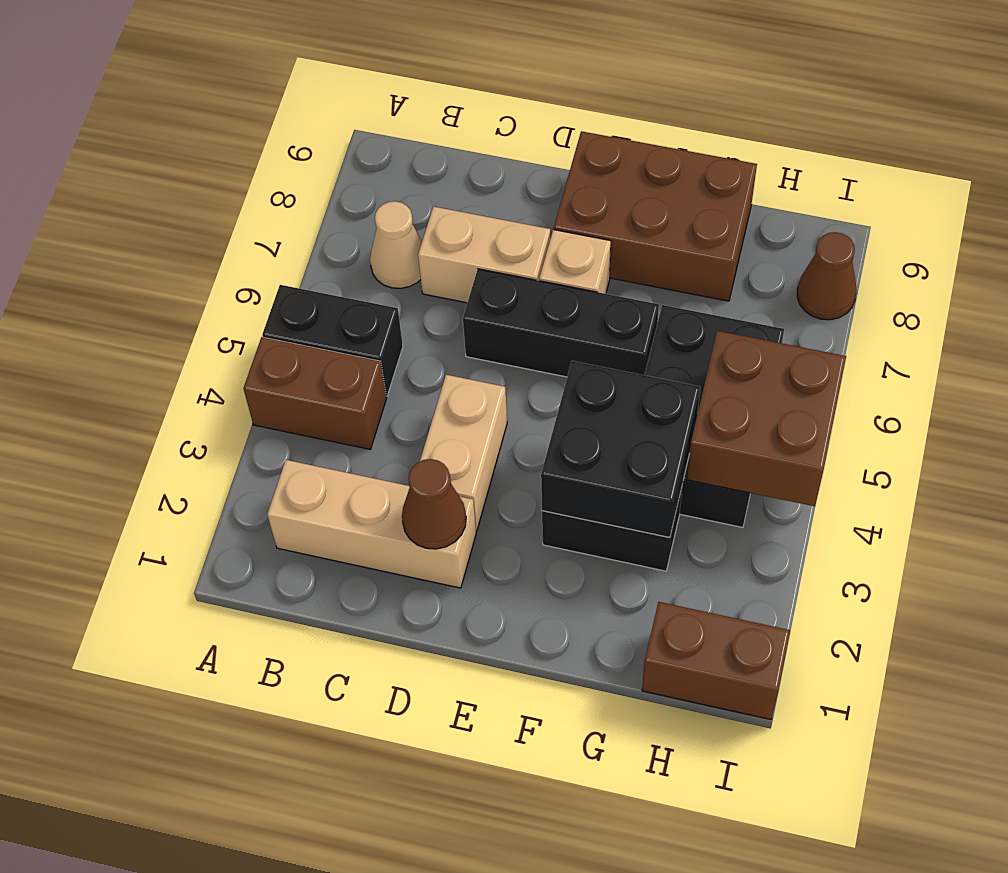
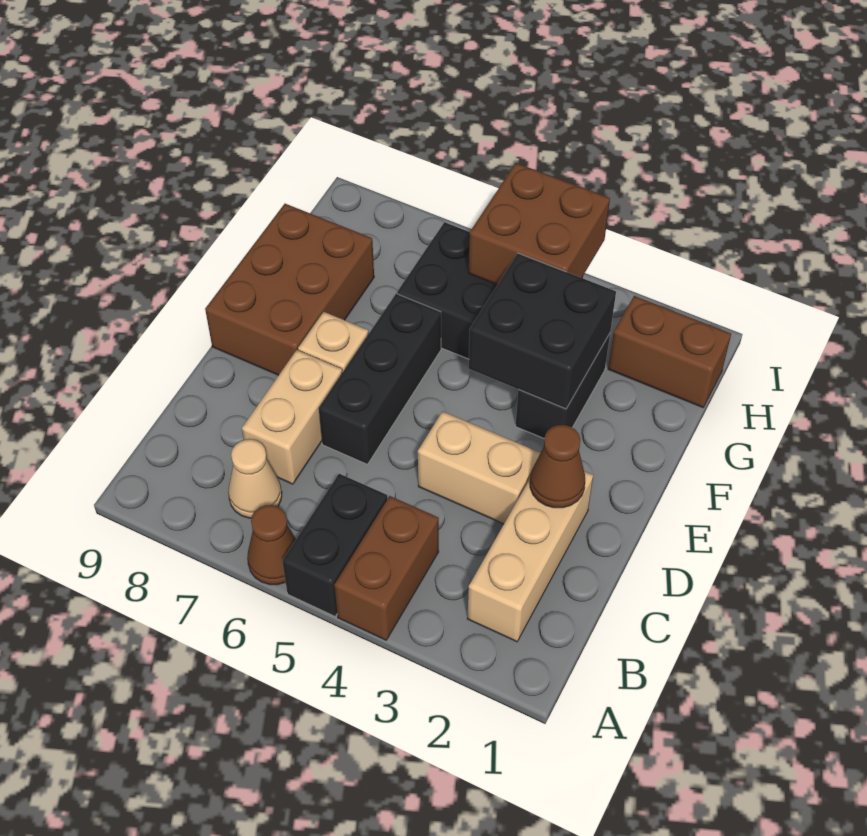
brown 1x2 brick [642,602,790,720] -> brown 1x2 brick turned to [608,296,731,408]
brown 1x1 cone [797,232,856,320] -> brown 1x1 cone moved to [247,505,296,585]

